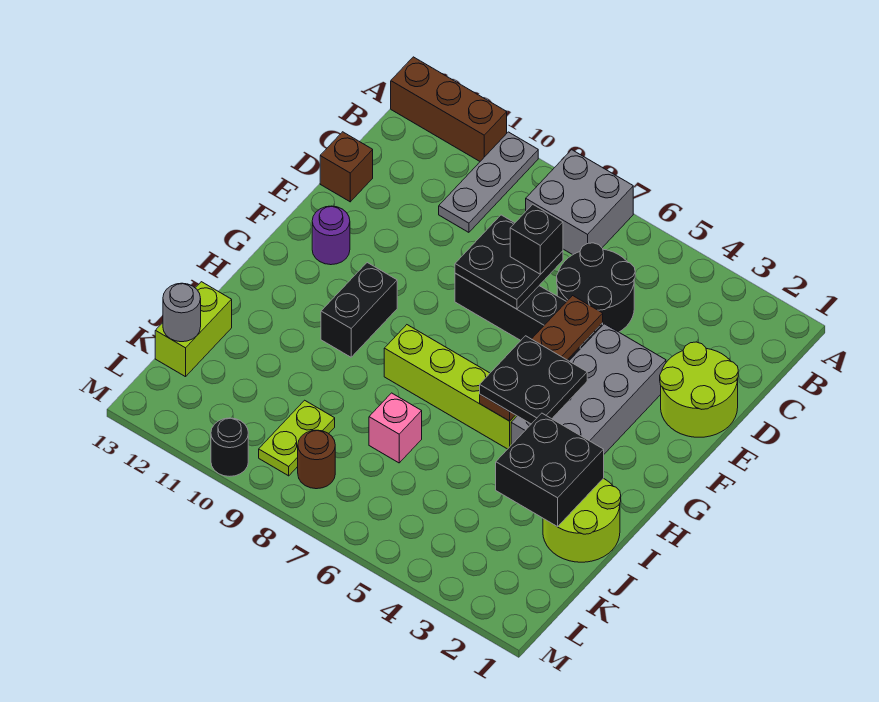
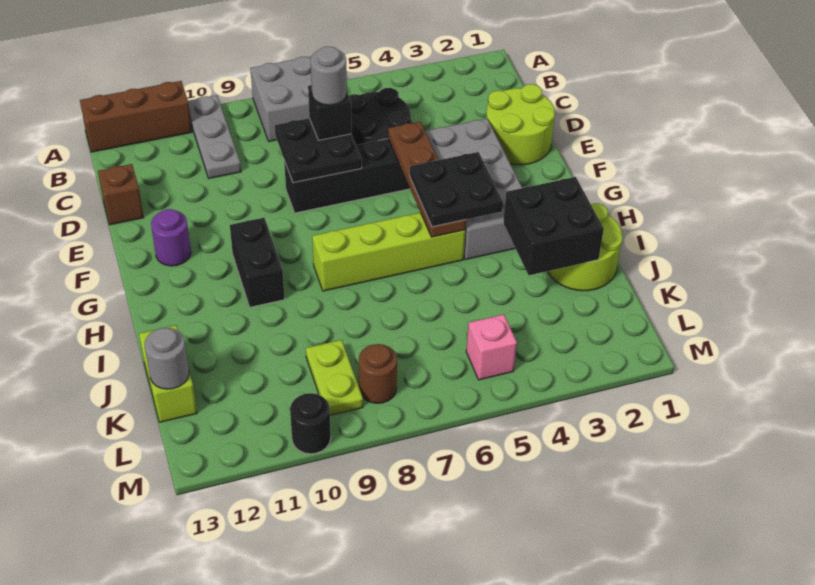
none -> grey 1x1 round brick [311,47,347,105]
pink 1x1 brick [369,393,422,463] -> pink 1x1 brick moved to [466,314,517,380]

